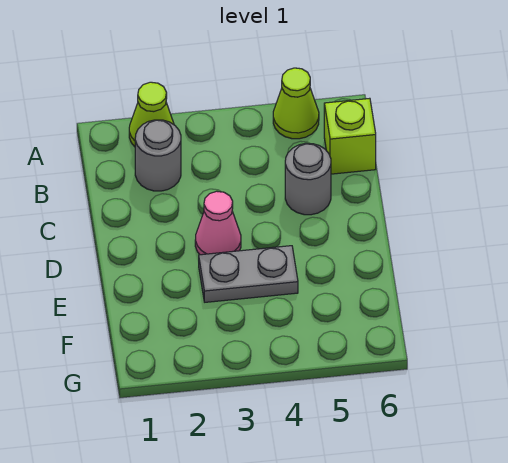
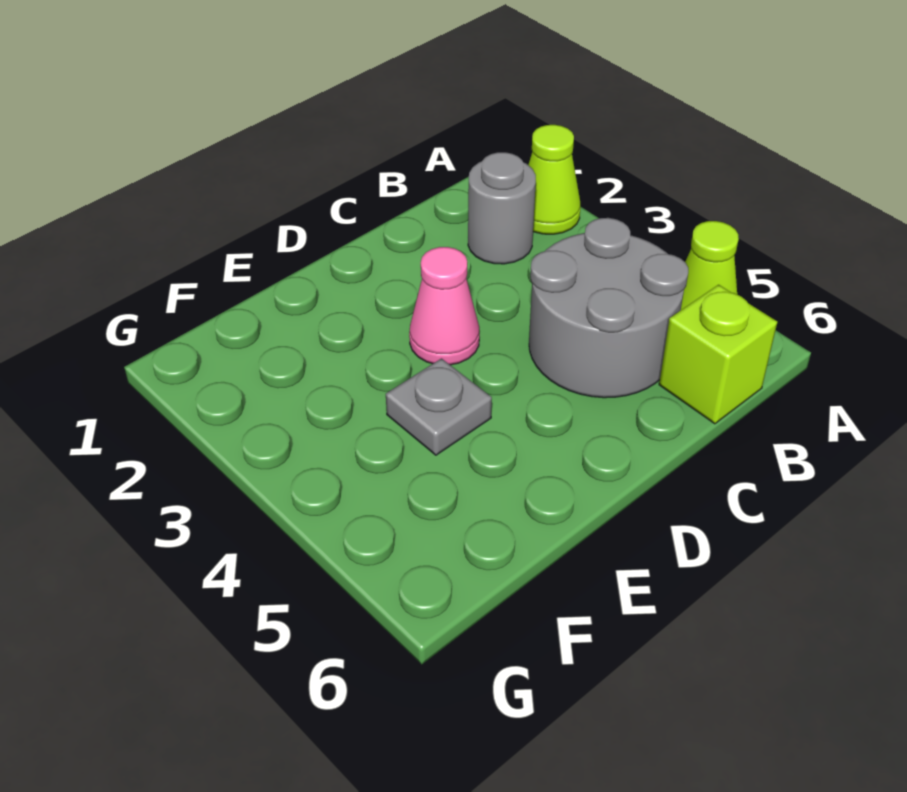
grey 1x1 round brick [285,143,331,215] -> grey 2x2 round brick [529,218,688,398]
grey 1x2 plate [199,246,298,302] -> grey 1x1 plate [386,359,492,455]

